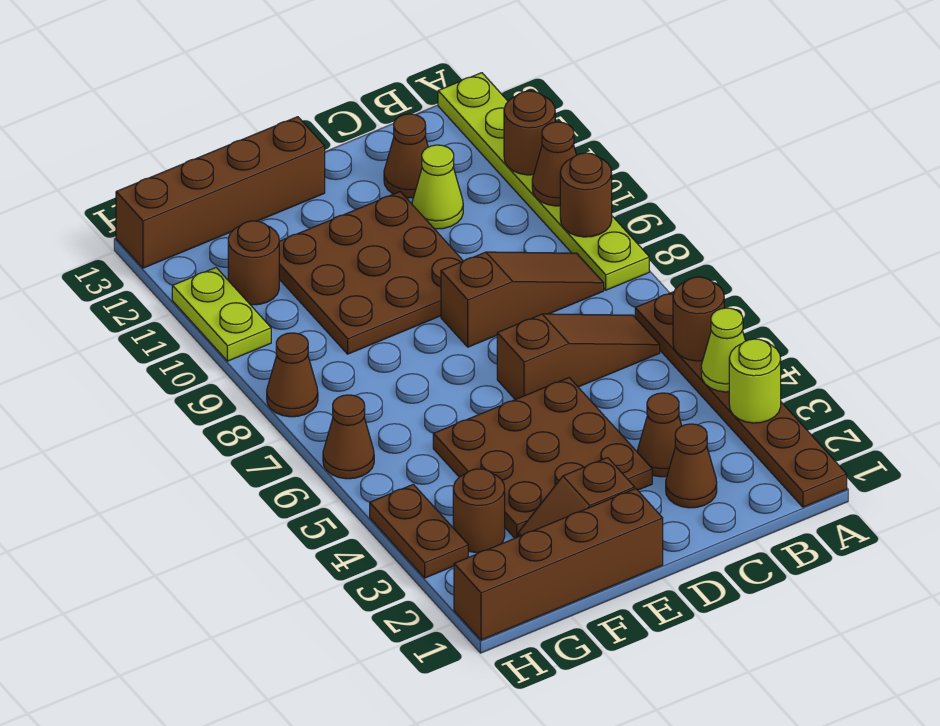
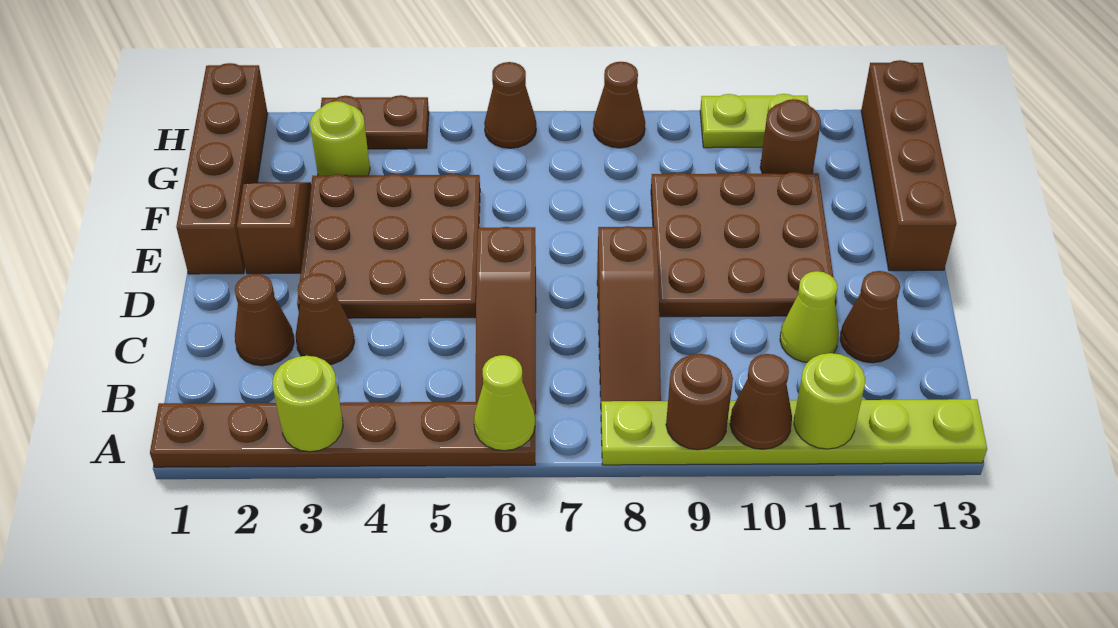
lime 1x1 cone [701,308,745,392] -> lime 1x1 cone moved to [474,355,535,451]
brown 1x1 round brick [673,277,724,361] -> none
brown 1x1 round brick [504,91,555,175] -> lime 1x1 round brick [794,353,865,449]
brown 1x1 round brick [453,469,505,553] -> lime 1x1 round brick [310,101,370,176]

